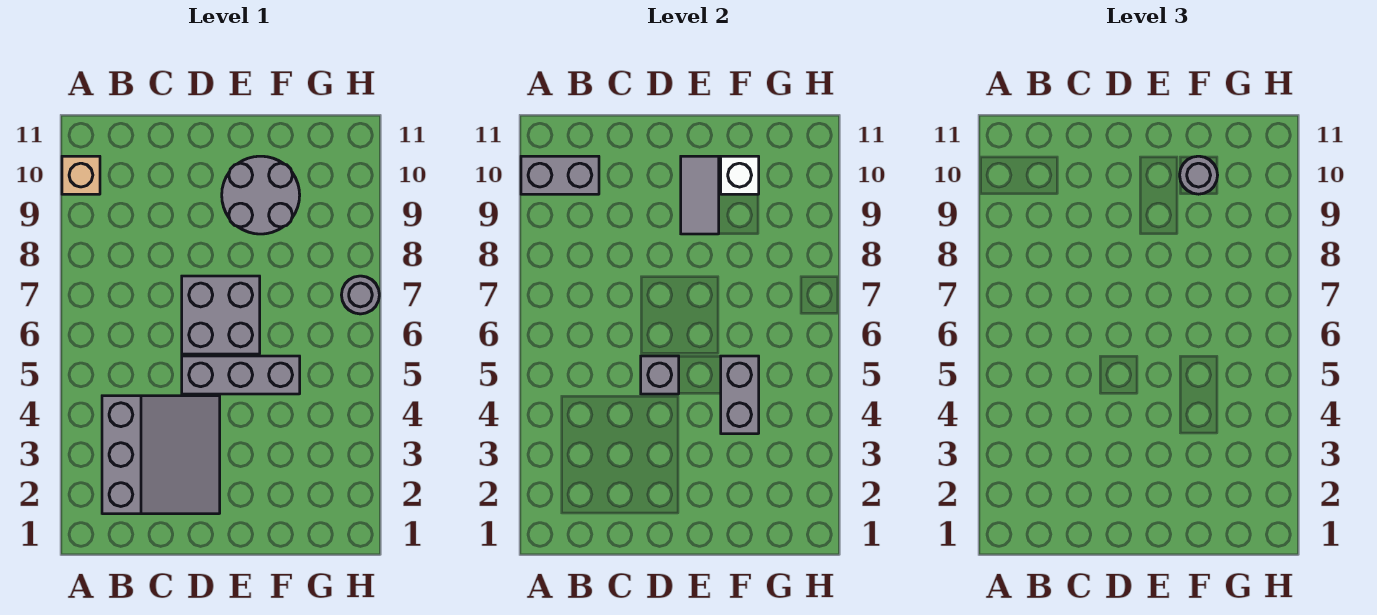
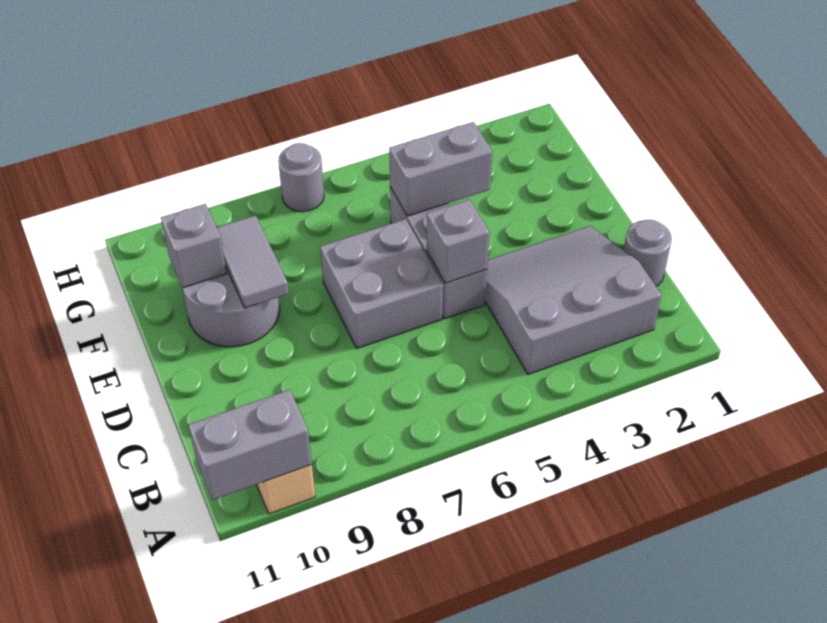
grey 1x2 brick [521,156,599,194] -> grey 1x2 brick turned to [188,390,312,500]
grey 1x2 tile [681,156,719,234] -> grey 1x2 tile turned to [217,216,289,308]
white 1x1 brick [721,156,759,194] -> grey 1x1 brick [161,204,227,288]
grey 1x1 round brick [1180,156,1218,194] -> grey 1x1 round brick moved to [624,219,672,286]

